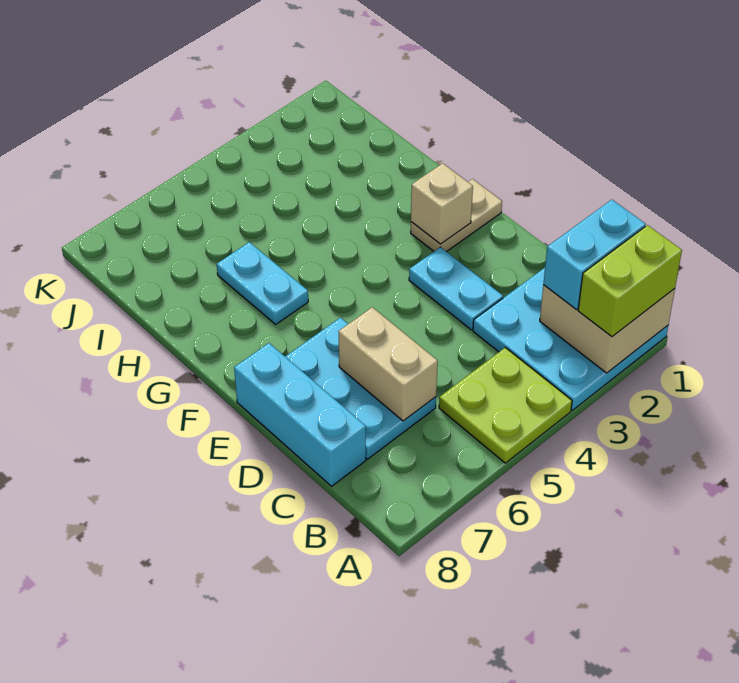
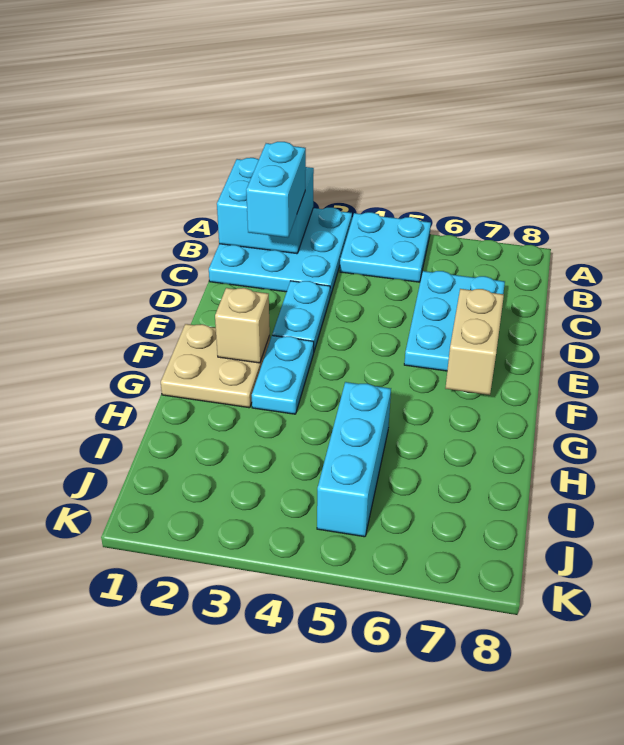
tan 2x2 brick [540,285,675,373] -> cyan 2x2 brick [217,158,314,254]
lime 1x2 brick [578,225,682,337] -> none
lime 2x2 plate [439,348,572,463] -> cyan 2x2 plate [340,212,431,282]
cyan 1x2 brick [543,200,646,309] -> cyan 1x2 brick turned to [246,142,306,238]
tan 1x2 brick [339,307,438,421] -> tan 1x2 brick moved to [445,289,504,395]
cyan 1x3 brick [234,343,366,486] -> cyan 1x3 brick moved to [317,382,391,537]
tan 1x2 plate [411,179,502,252] -> tan 2x2 plate [161,324,270,408]
cyan 1x2 plate [217,242,308,324] -> cyan 1x2 plate moved to [252,336,314,414]

